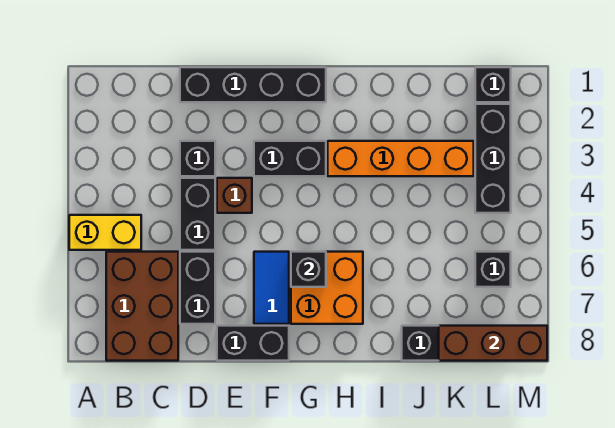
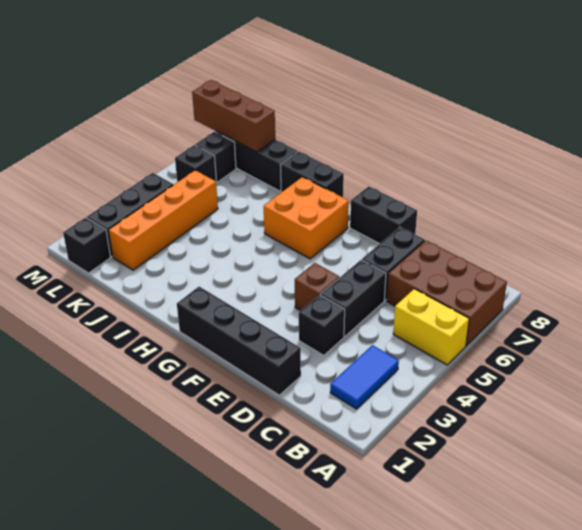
brown 2x3 brick [106,252,178,361] -> brown 2x3 brick turned to [387,240,507,346]
black 1x2 brick [254,141,326,176] -> black 1x2 brick moved to [280,151,344,197]
blue 1x2 tile [254,252,289,324] -> blue 1x2 tile moved to [330,345,399,409]
black 1x1 brick [291,252,326,287] -> black 1x1 brick moved to [195,132,236,182]
orange 1x4 brick [328,141,474,176] -> orange 1x4 brick turned to [108,170,218,270]

